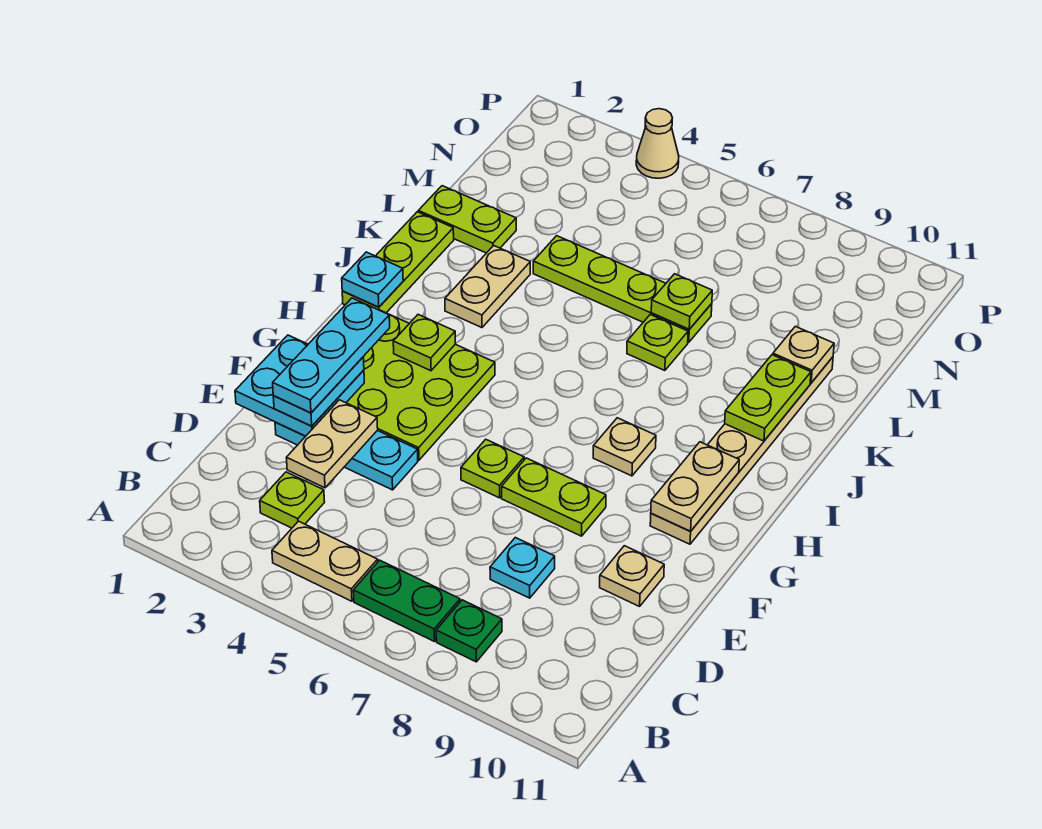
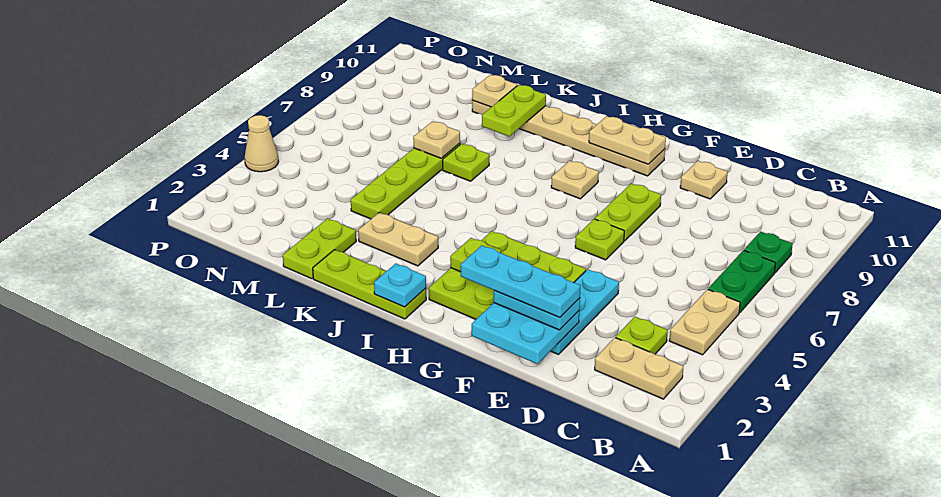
tan 1x2 plate [286,400,378,488] -> tan 1x2 plate moved to [595,338,683,399]
cyan 1x1 plate [490,538,555,598] -> none
lime 1x2 plate [725,355,811,441] -> lime 1x2 plate turned to [482,85,546,136]
lime 1x1 plate [651,274,712,329] -> tan 1x1 plate [413,121,460,158]

